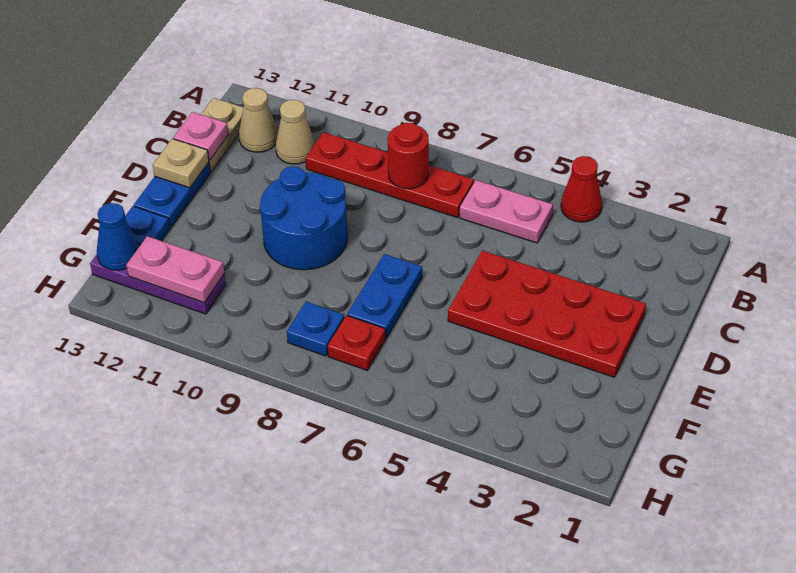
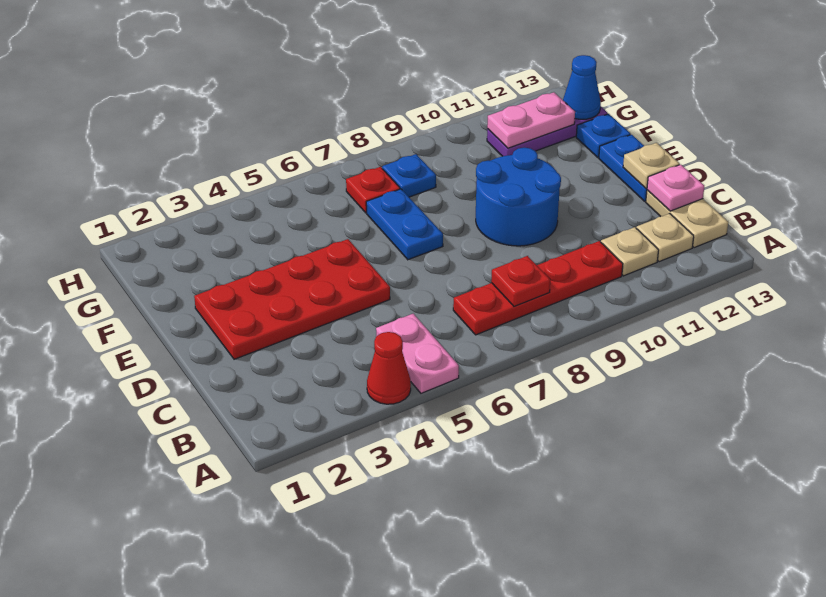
pink 1x2 plate [460,180,553,243] -> pink 1x2 plate turned to [376,314,459,393]
red 1x1 round brick [388,123,429,189] -> red 1x1 plate [491,256,550,306]
tan 1x1 cone [276,100,315,164] -> tan 1x1 plate [601,227,659,276]
tan 1x1 cone [239,88,278,152] -> tan 1x1 plate [636,214,694,262]

